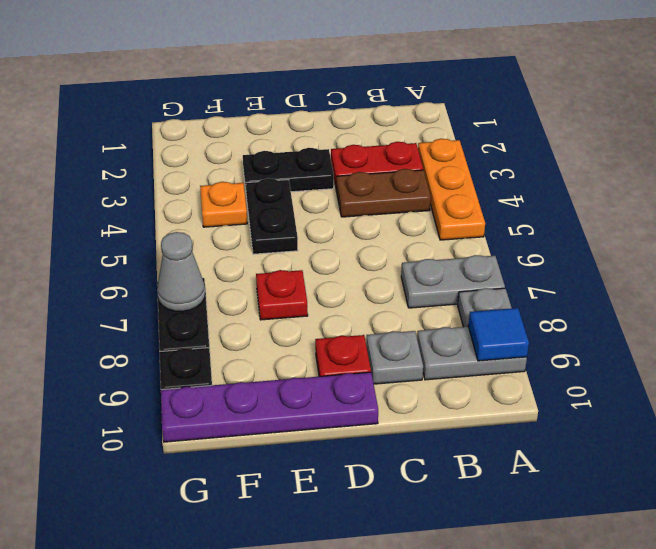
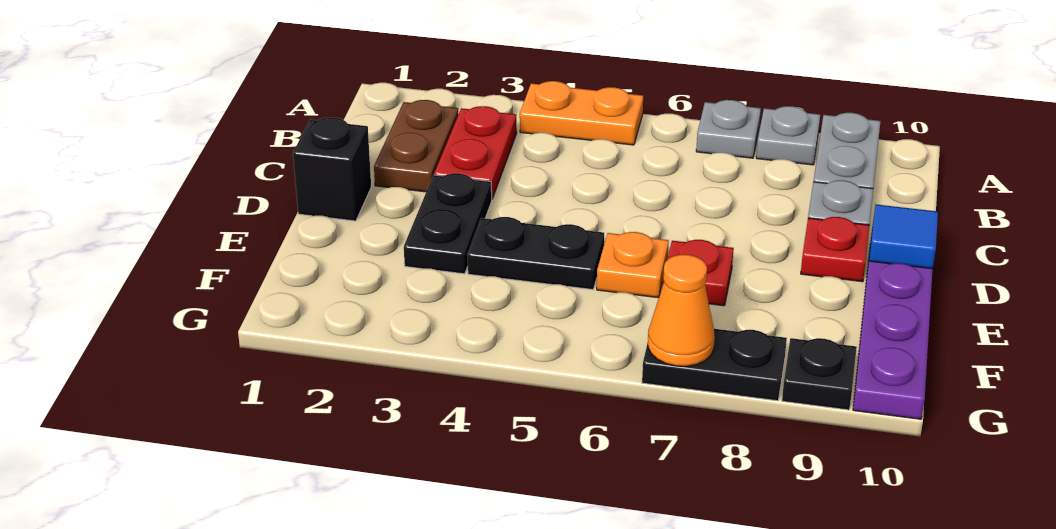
orange 1x3 plate [418,139,485,240] -> orange 1x2 plate [520,81,643,145]
grey 1x2 plate [401,255,505,308] -> grey 1x1 plate [696,100,761,158]
blue 1x1 tile [468,308,529,361] -> blue 1x1 tile moved to [869,204,938,269]
brown 1x2 plate [336,169,431,217] -> brown 1x2 plate moved to [374,100,458,192]
none -> black 1x1 brick [293,118,371,221]
orange 1x1 plate [200,182,247,227] -> orange 1x1 plate moved to [597,232,669,298]
grey 1x1 cone [157,232,205,311] -> orange 1x1 cone [648,255,715,366]

